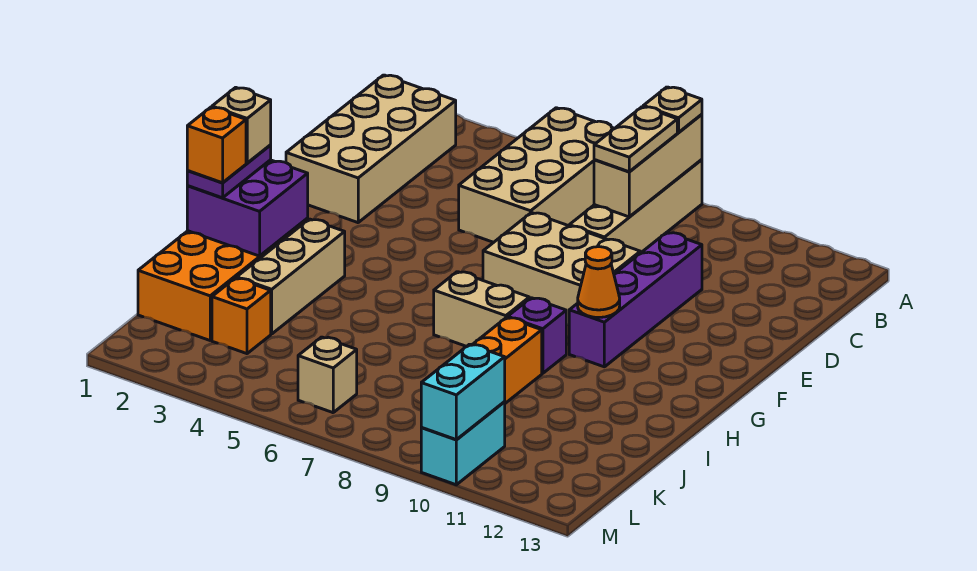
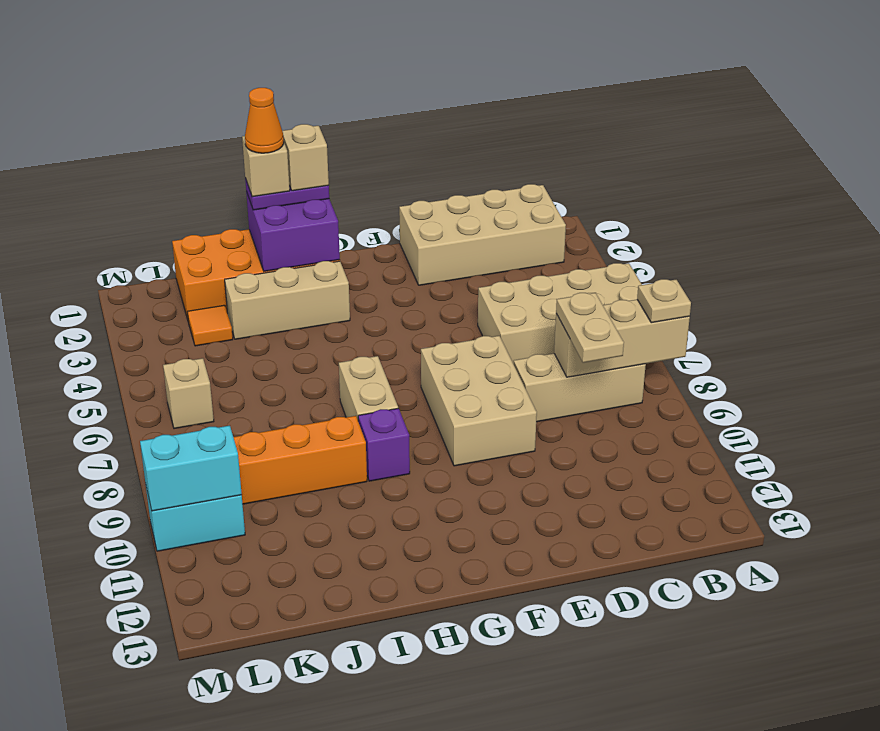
tan 1x4 brick [569,160,702,253] -> tan 1x3 brick [514,353,646,422]
tan 1x2 plate [594,107,677,172] -> tan 1x2 plate turned to [556,293,624,363]
purple 1x4 brick [569,232,702,367] -> none
orange 1x1 cone [578,247,620,318] -> orange 1x1 cone moved to [245,88,284,153]
orange 1x1 brick [187,107,246,183] -> tan 1x1 brick [242,136,290,197]
orange 1x1 brick [212,278,271,354] -> orange 1x1 tile [187,305,233,346]

